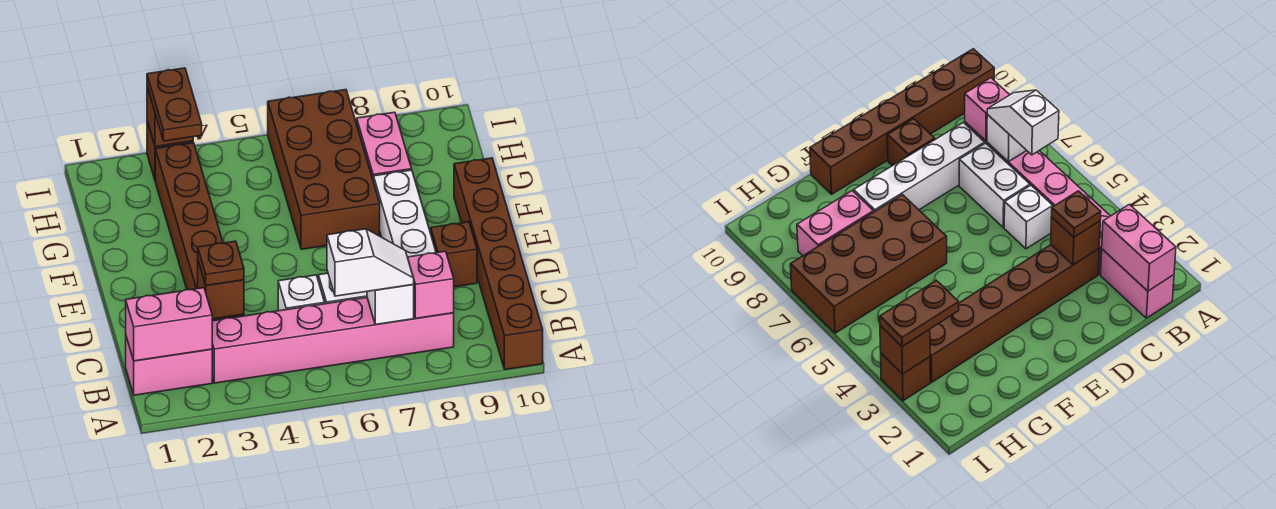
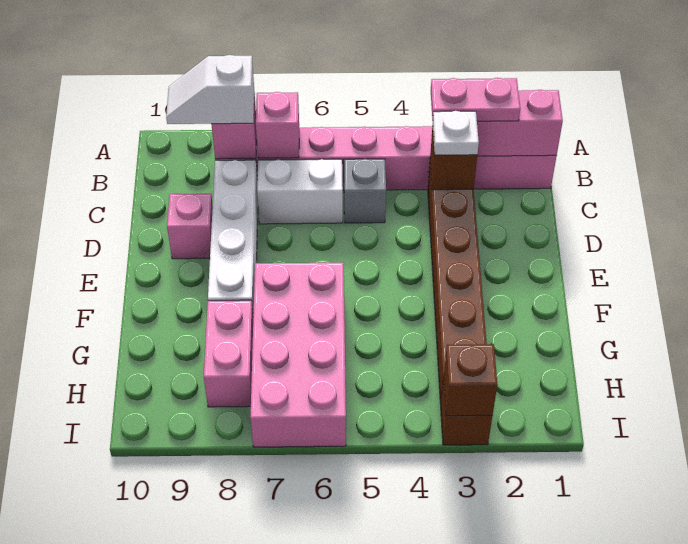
brown 1x6 brick [454,158,543,370] -> none
none -> pink 1x2 plate [431,78,520,121]
white 1x2 slope [327,229,414,296] -> white 1x2 slope moved to [166,55,255,124]
white 1x1 brick [367,285,414,325] -> pink 1x1 brick [256,92,299,158]
brown 1x1 plate [198,241,244,286] -> white 1x1 plate [433,111,479,155]
white 1x1 brick [278,275,325,311] -> grey 1x1 brick [344,159,386,223]
brown 1x1 brick [431,222,477,287] -> pink 1x1 brick [167,194,213,259]
brown 2x4 brick [268,90,380,249] -> pink 2x4 brick [250,263,346,447]
brown 1x2 plate [147,68,202,141] -> none

